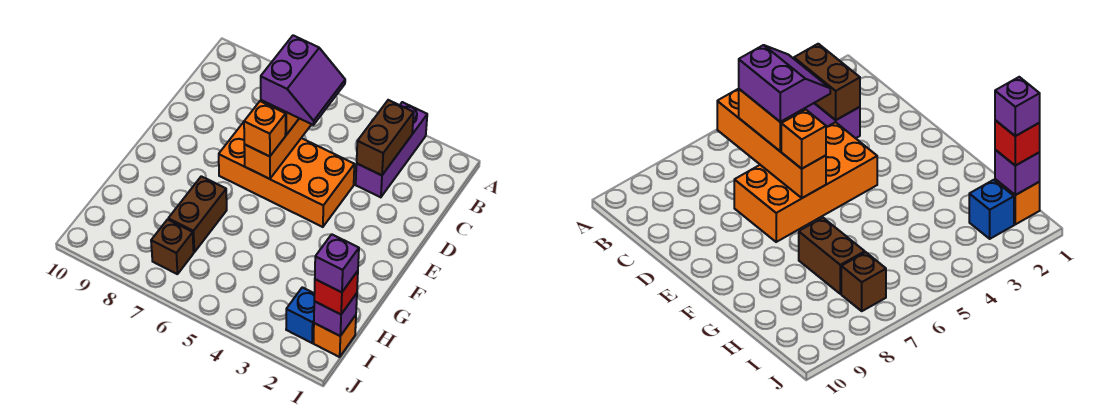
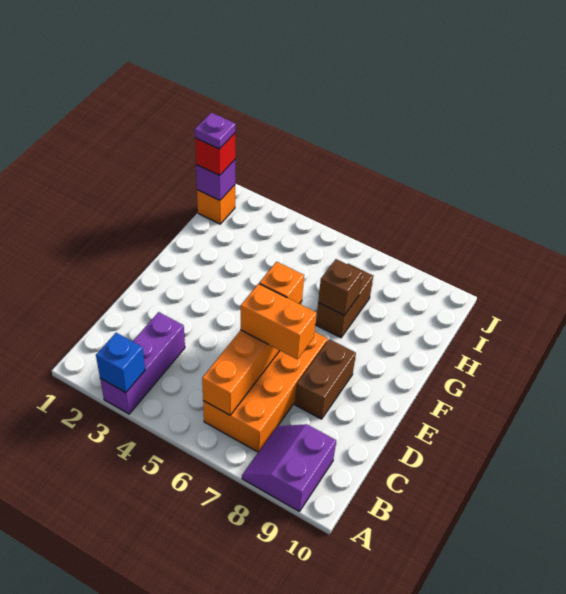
brown 1x2 brick [357,100,414,175] -> brown 1x2 brick moved to [295,339,356,419]
purple 2x2 slope [261,35,345,125] -> purple 2x2 slope moved to [242,424,336,512]
orange 1x2 brick [739,89,805,151] -> orange 1x2 brick turned to [240,284,317,359]
orange 2x4 brick [219,122,354,227] -> orange 2x4 brick turned to [203,332,328,452]
purple 1x1 brick [315,234,359,292] -> purple 1x1 plate [195,113,235,149]
blue 1x1 brick [286,287,315,343] -> blue 1x1 brick moved to [96,333,145,393]
brown 1x1 brick [151,220,194,274] -> brown 1x1 brick moved to [318,259,363,315]

